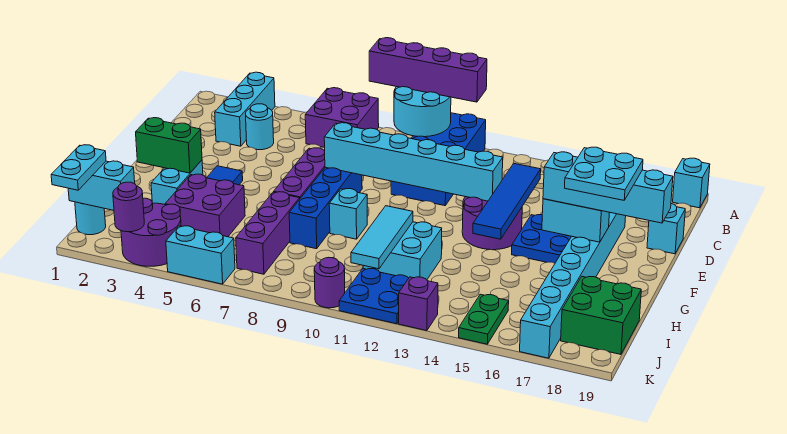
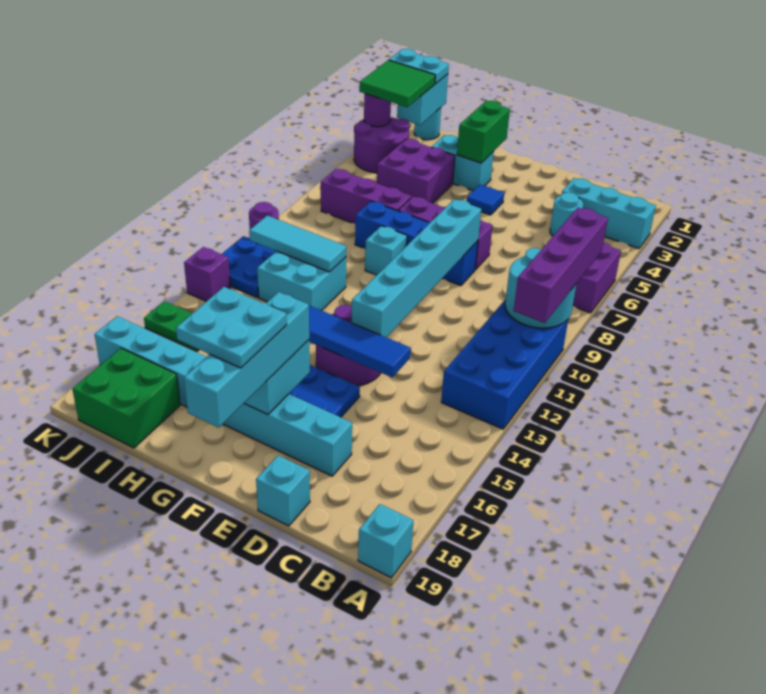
blue 2x4 brick [391,113,486,206] -> blue 2x4 brick turned to [441,299,568,429]
none -> green 2x2 tile [359,60,435,107]
cyan 1x2 brick [166,226,235,284] -> none

